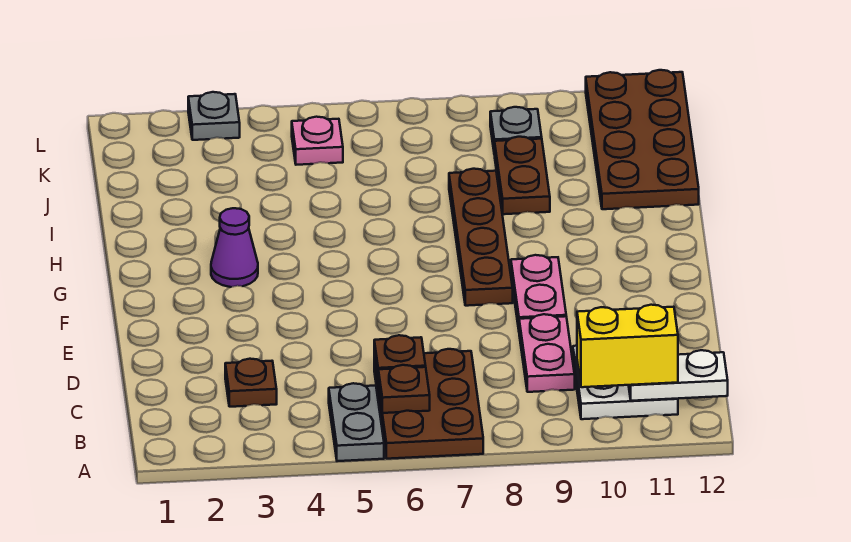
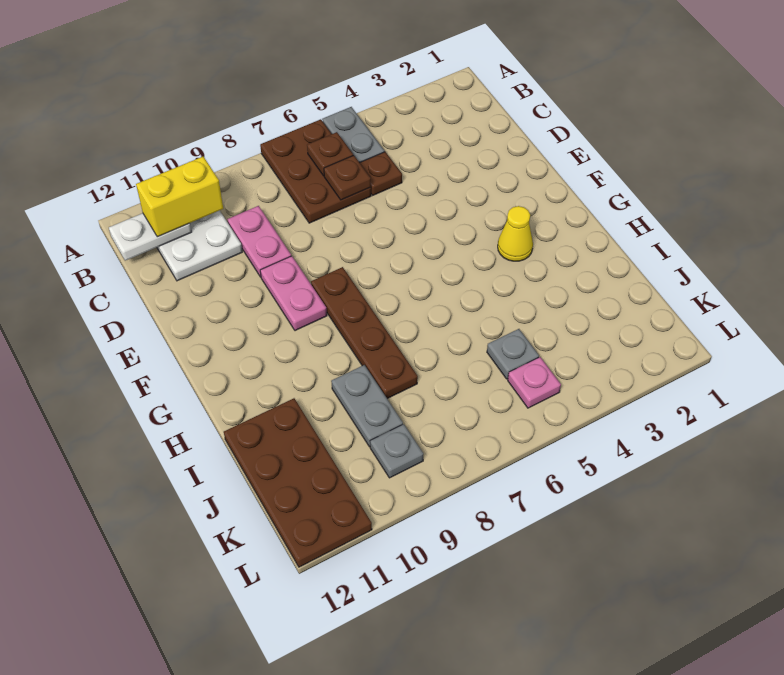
brown 1x1 plate [225,359,277,407] -> brown 1x1 plate moved to [360,152,402,195]
purple 1x1 cone [211,208,258,287] -> yellow 1x1 cone [498,206,533,261]
brown 1x2 plate [495,137,550,214] -> grey 1x2 plate [331,365,403,447]
grey 1x1 plate [188,92,240,140] -> grey 1x1 plate moved to [487,329,539,379]

